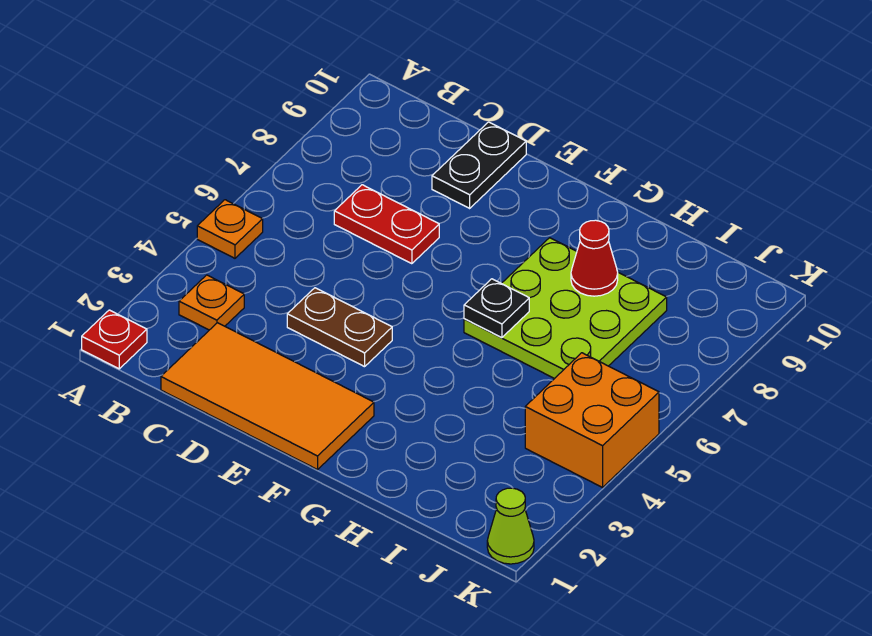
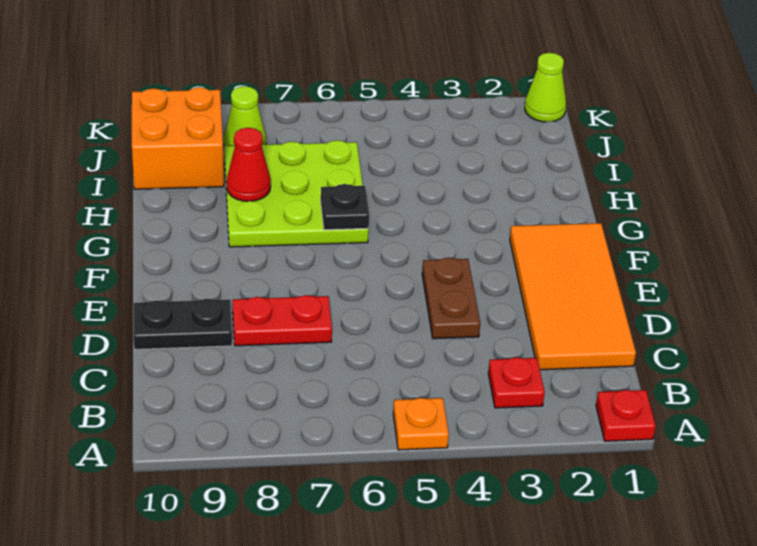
orange 1x1 plate [179,275,244,330] -> red 1x1 plate [488,357,545,408]
red 1x2 plate [334,185,439,264] -> red 1x2 plate turned to [233,295,332,346]
orange 2x2 brick [525,353,659,487] -> orange 2x2 brick moved to [132,87,224,189]
none -> lime 1x1 cone [224,86,266,146]

